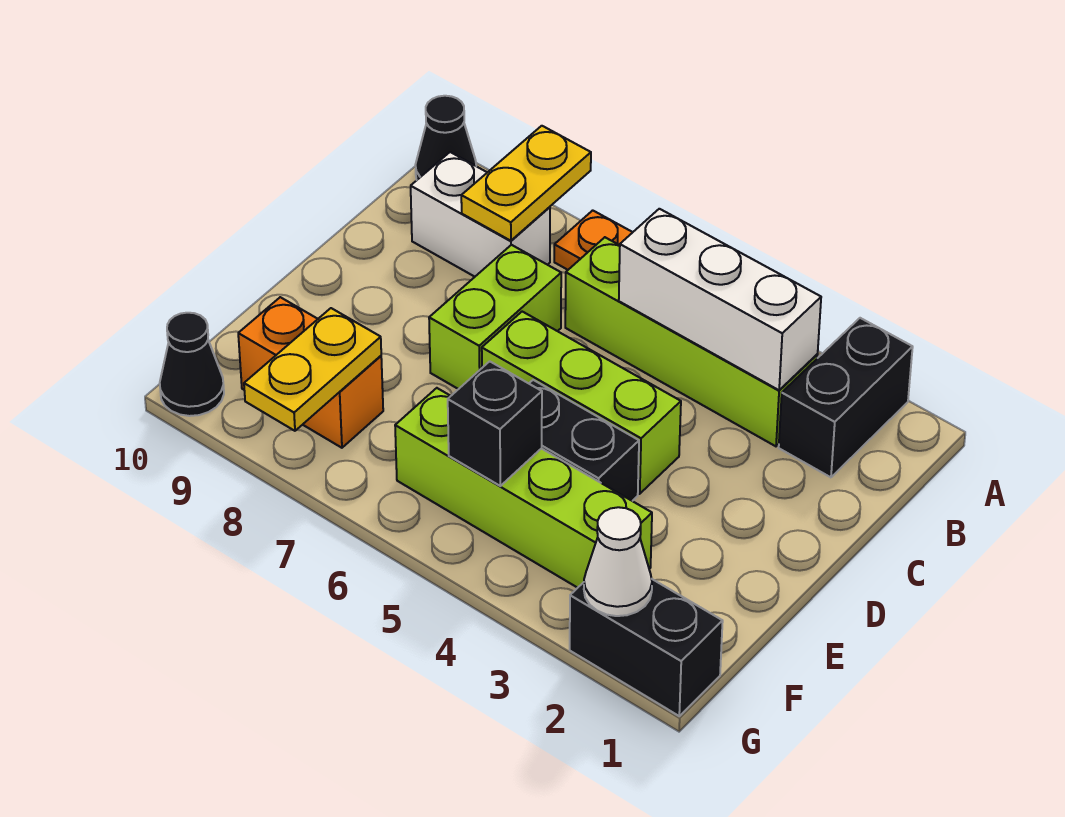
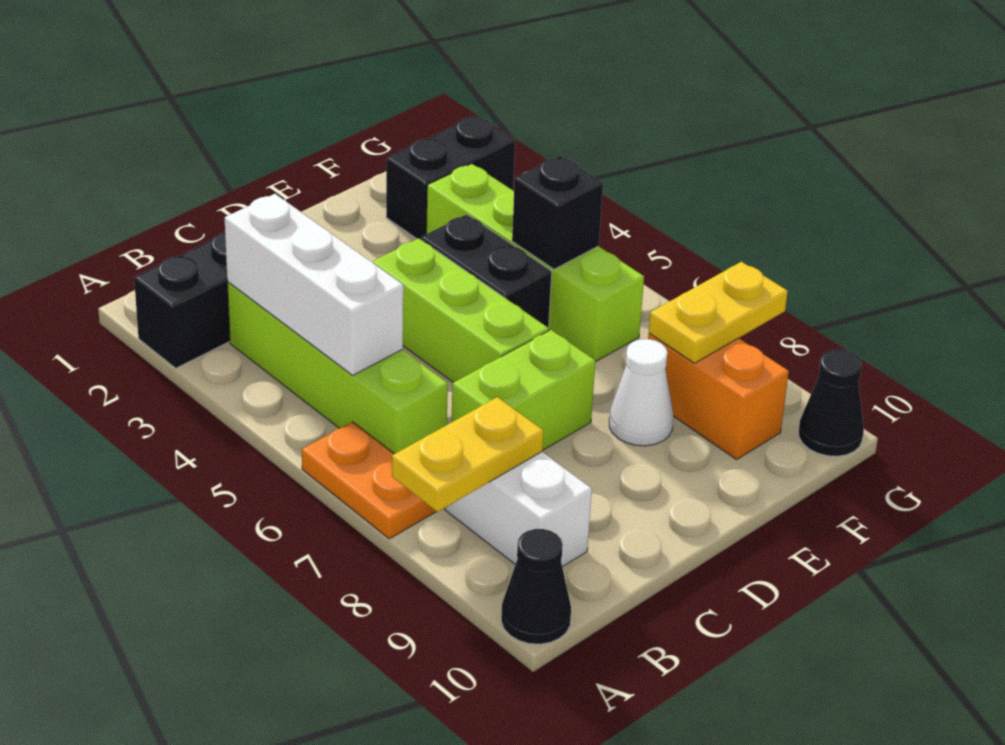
black 1x2 brick [570,579,723,716] -> black 1x2 brick turned to [386,115,515,240]
white 1x1 cone [584,507,652,616] -> white 1x1 cone moved to [609,339,673,446]

